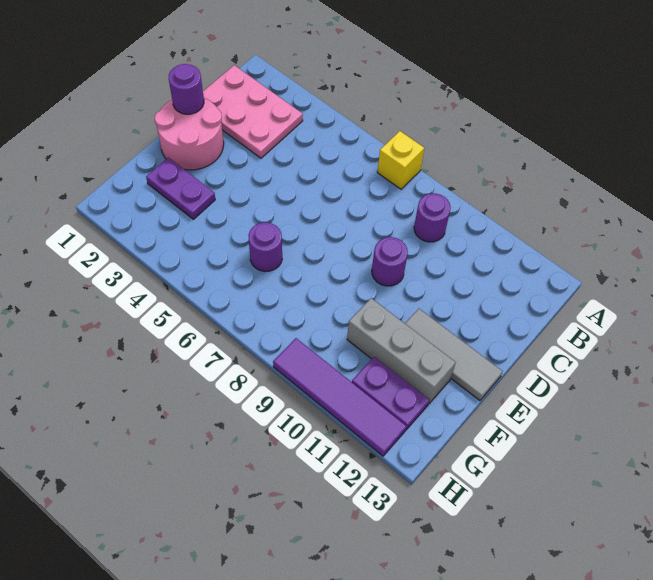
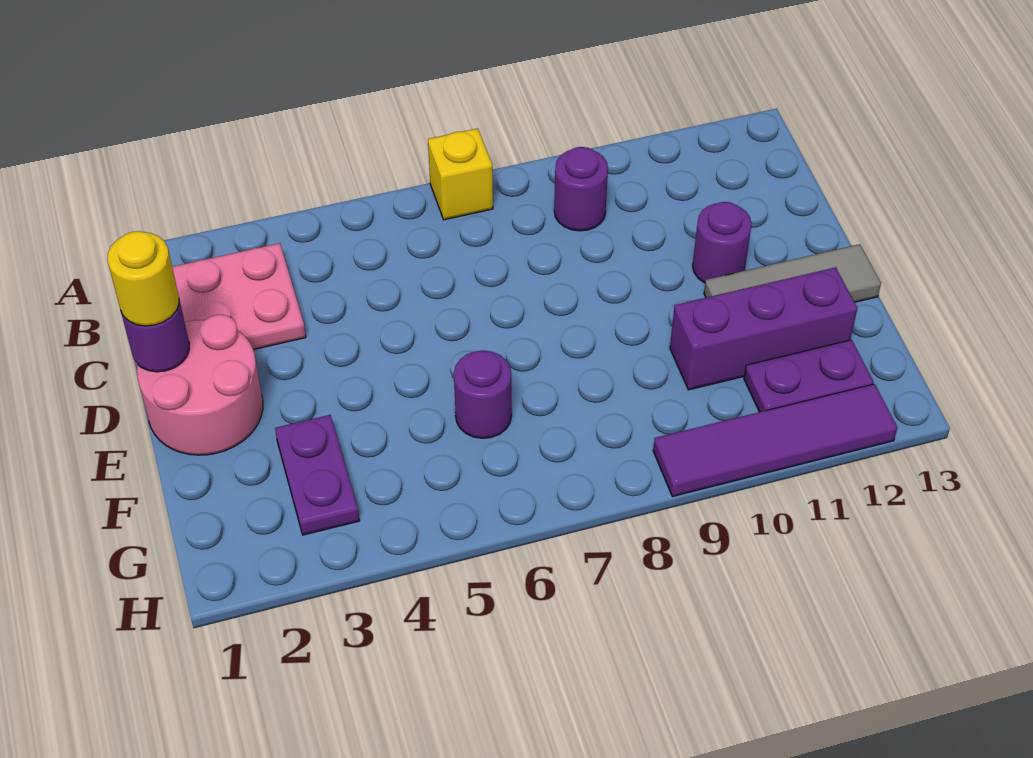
none -> yellow 1x1 round brick [107,231,179,326]
purple 1x1 round brick [372,237,408,286] -> purple 1x1 round brick moved to [693,202,752,283]
purple 1x2 plate [146,158,215,219] -> purple 1x2 plate turned to [275,415,360,535]
grey 1x3 brick [347,298,456,404] -> purple 1x3 brick [670,267,857,390]

